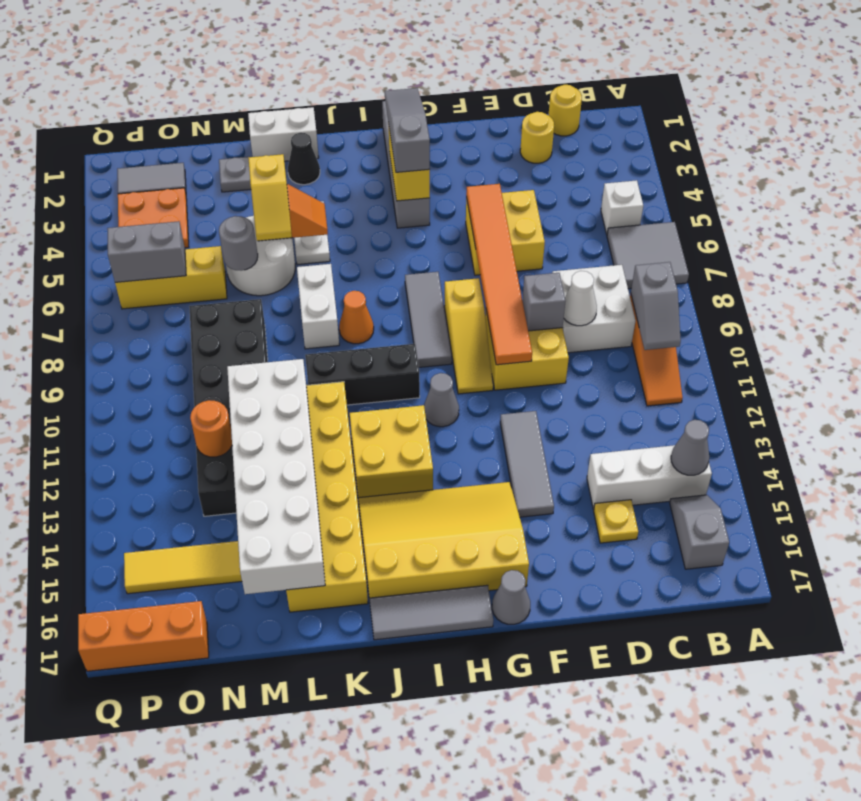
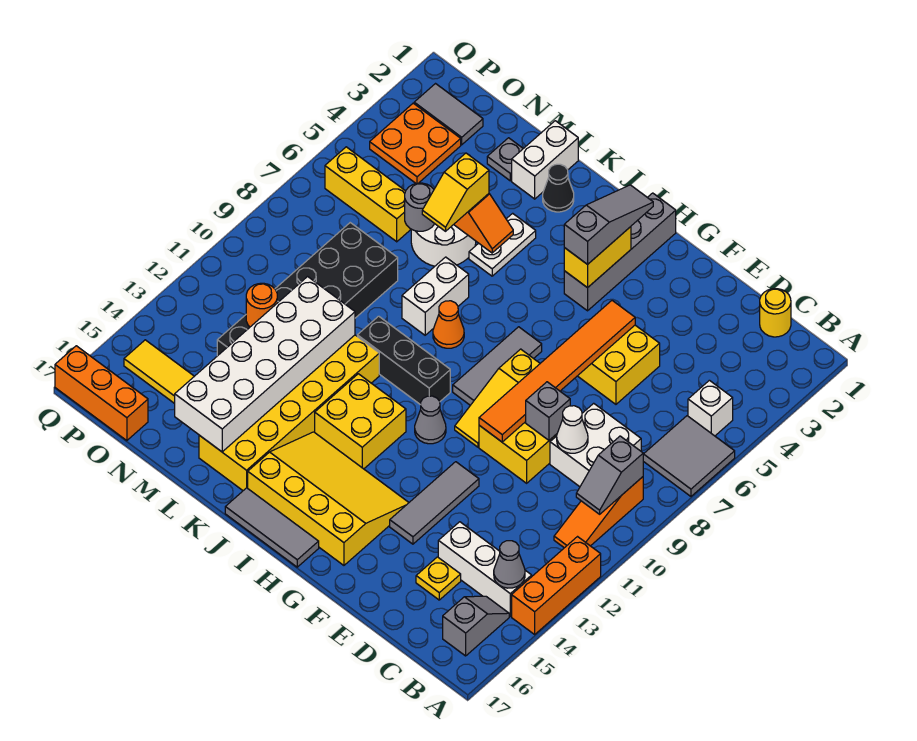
none -> orange 1x3 brick [512,537,601,634]
yellow 1x1 round brick [520,112,554,163] -> none
grey 1x1 cone [492,570,530,624] -> none
white 1x2 brick [248,107,319,161] -> white 1x2 brick turned to [512,121,578,199]
grey 1x2 brick [107,221,186,282] -> none

